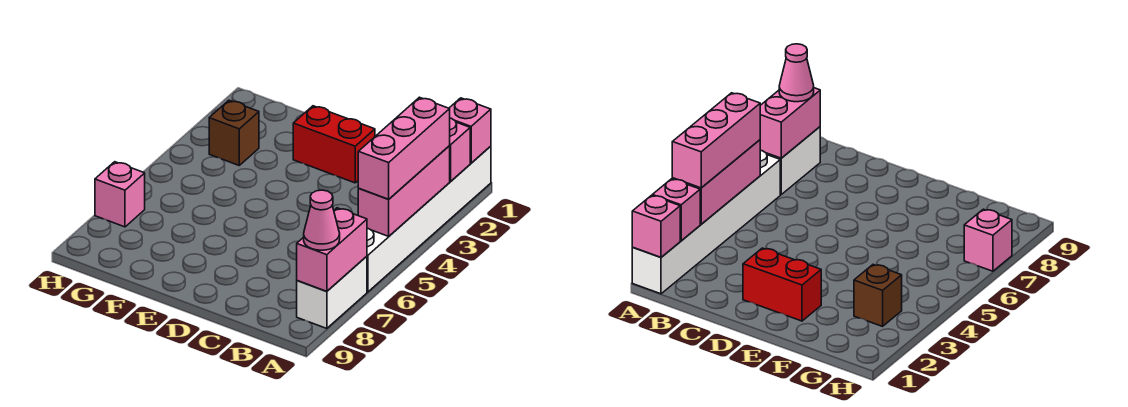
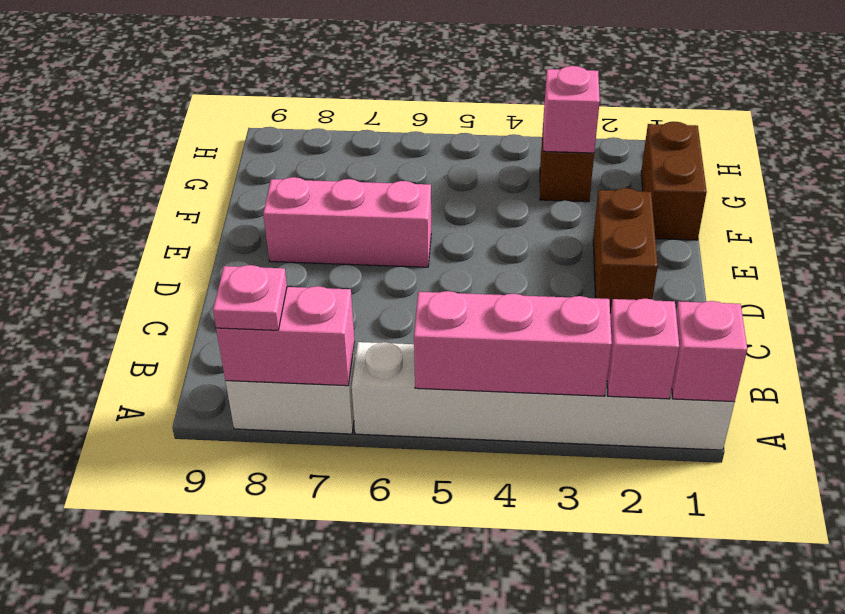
pink 1x3 brick [358,97,450,199] -> pink 1x3 brick moved to [263,177,431,267]
pink 1x1 cone [304,190,340,250] -> pink 1x1 plate [213,265,287,330]
red 1x2 brick [293,106,375,183] -> brown 1x2 brick [593,188,658,313]
none -> brown 1x2 brick [641,122,707,240]
pink 1x1 brick [95,162,145,227] -> pink 1x1 brick moved to [543,66,600,153]

